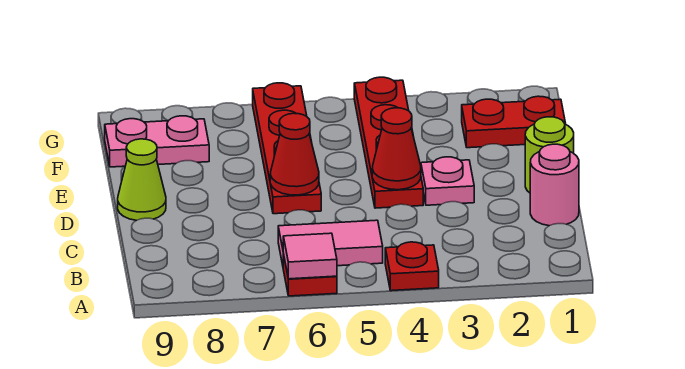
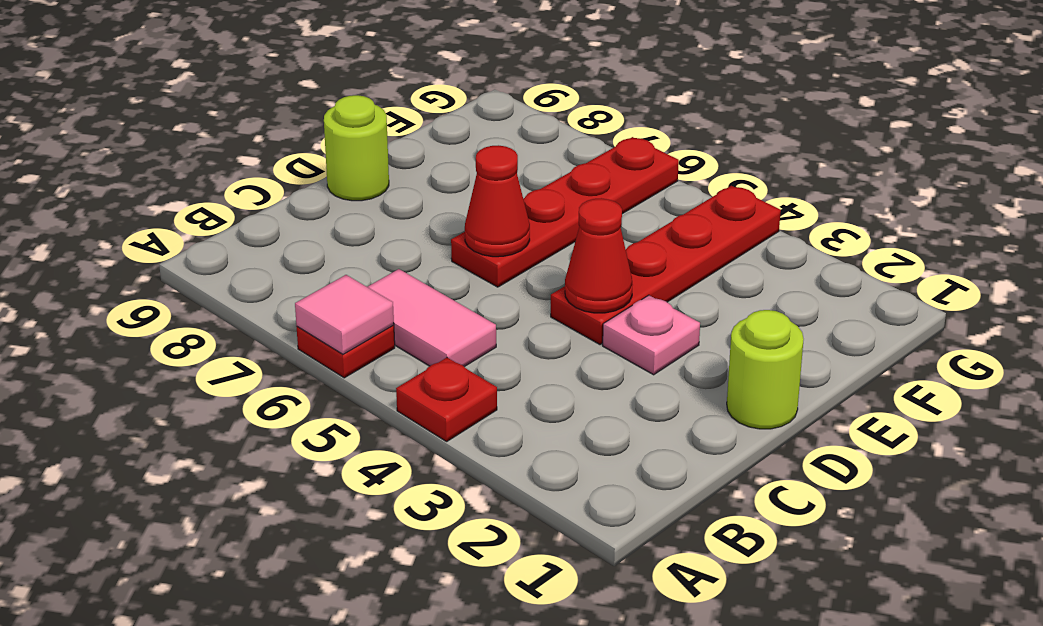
pink 1x1 round brick [530,144,579,226] -> none
lime 1x1 cone [118,139,166,221] -> lime 1x1 round brick [324,95,389,201]
red 1x2 plate [462,96,566,148] -> none
pink 1x2 plate [105,116,209,167] -> none

